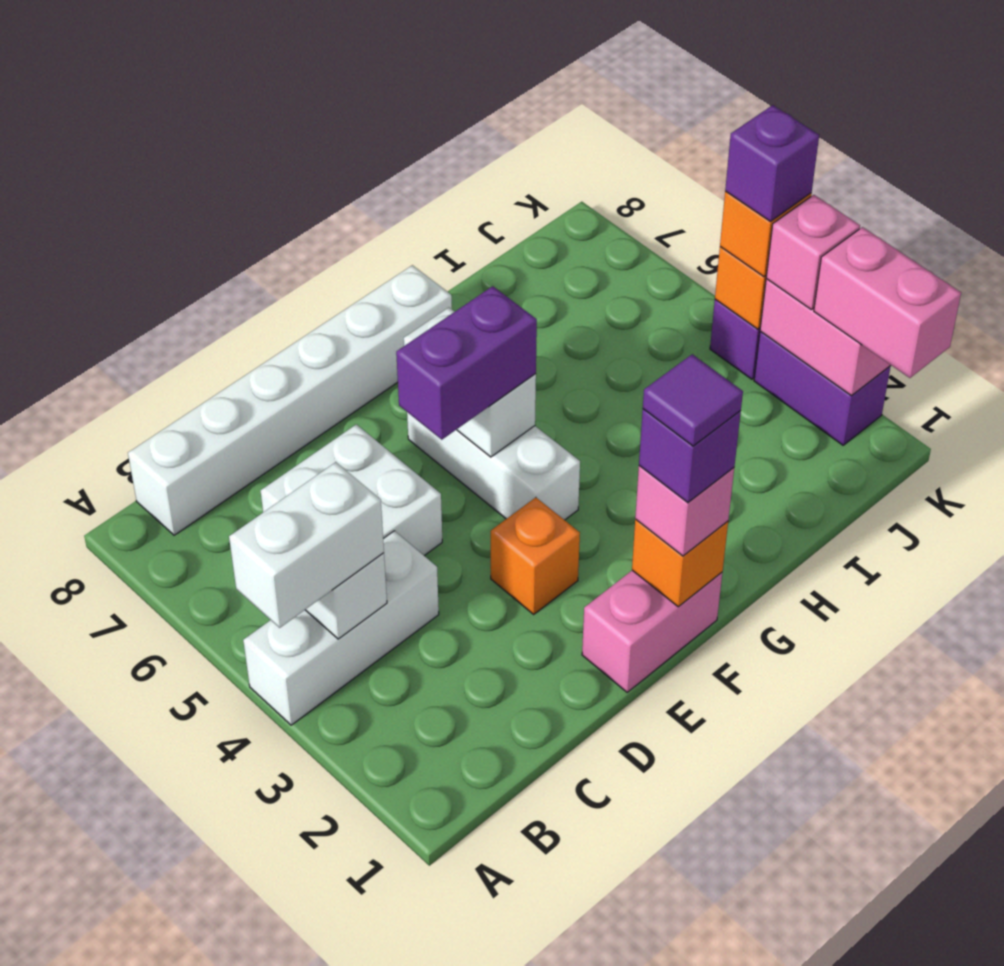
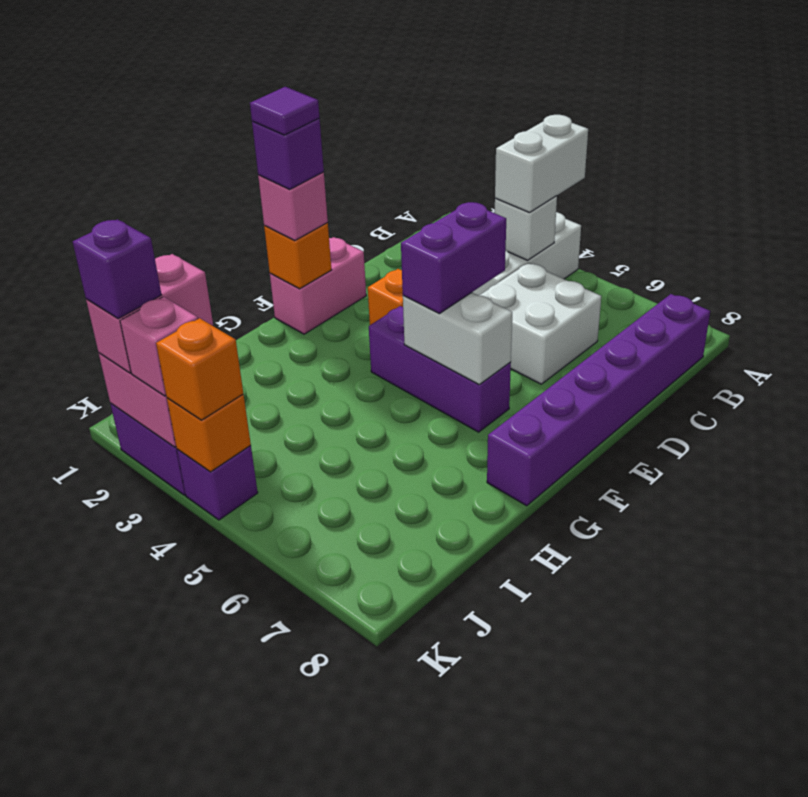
white 1x6 brick [128,265,452,535] -> purple 1x6 brick [487,294,710,506]
white 1x3 brick [407,412,580,520] -> purple 1x3 brick [369,306,511,432]
pink 1x2 brick [814,227,961,378] -> pink 1x2 brick turned to [86,254,213,373]
purple 1x1 brick [725,105,819,221] -> purple 1x1 brick moved to [73,219,161,319]

